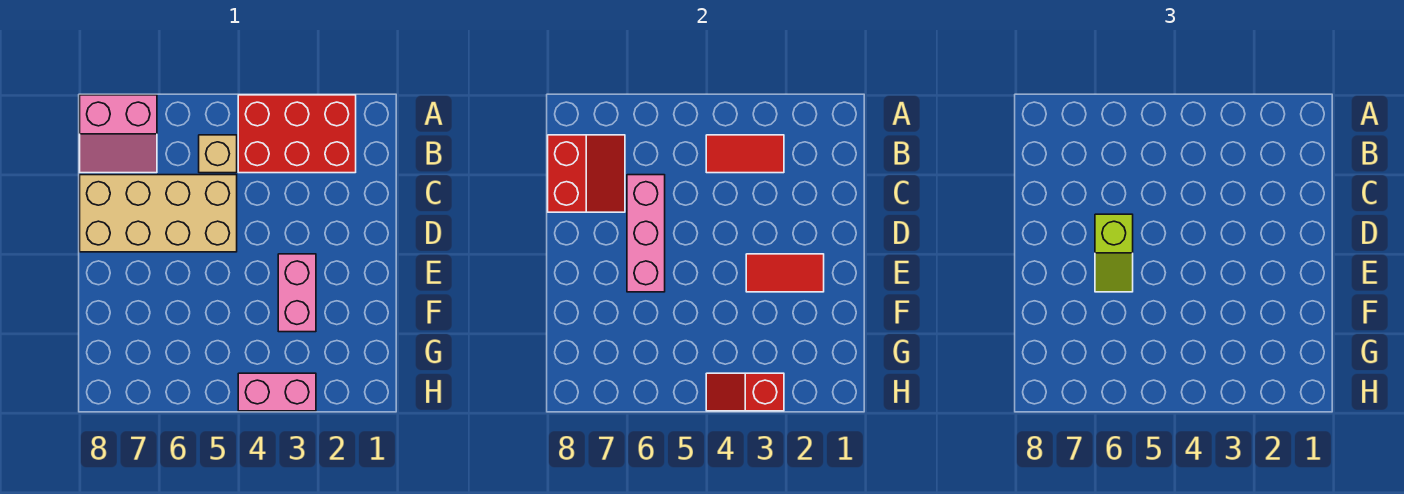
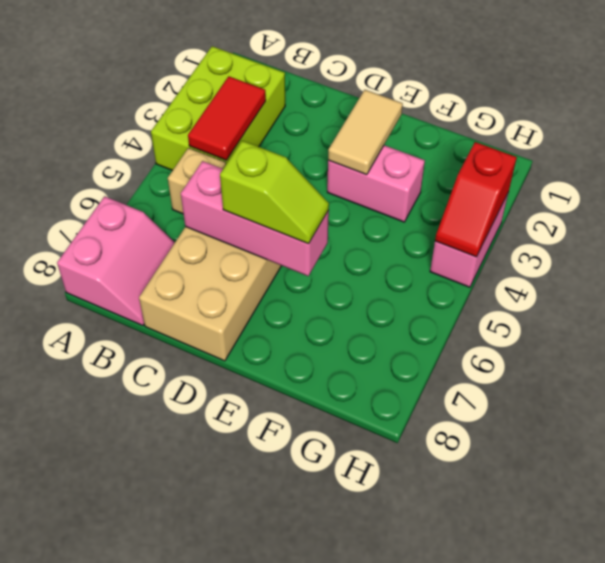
red 2x3 brick [238,95,356,173] -> lime 2x3 brick [151,46,285,171]
red 2x2 slope [548,135,625,212] -> none
red 1x2 tile [746,254,824,292] -> tan 1x2 tile [328,90,403,175]

